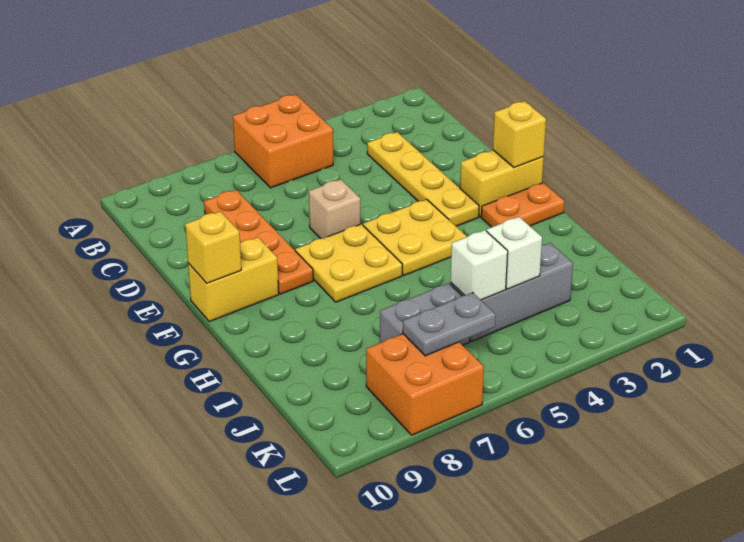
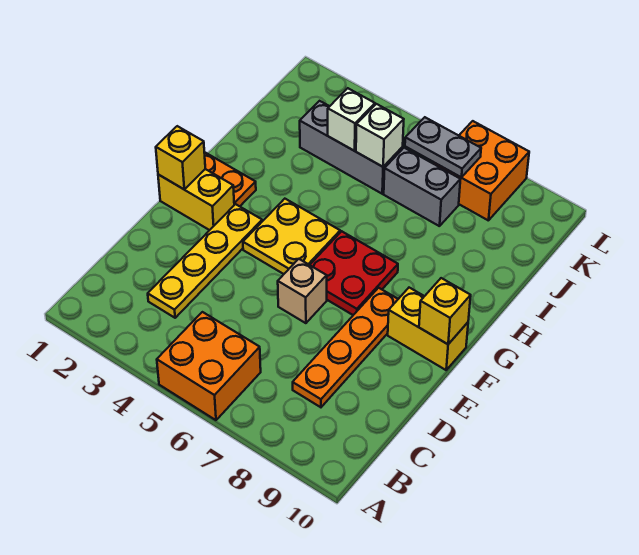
yellow 2x2 plate [295,224,402,302] -> red 2x2 plate [310,231,398,315]

